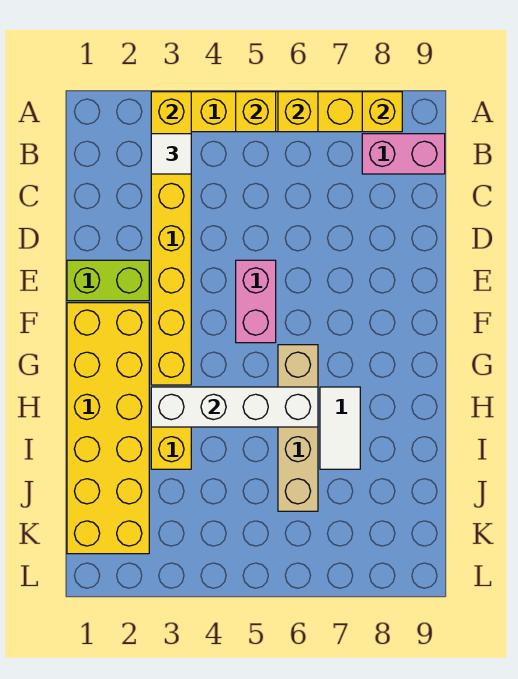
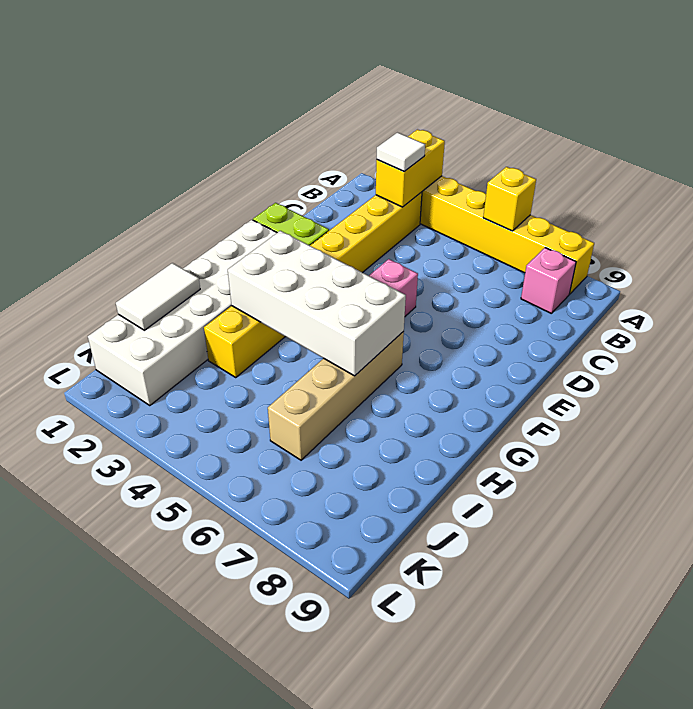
yellow 1x1 brick [236,92,276,132] -> none
yellow 1x1 brick [362,92,402,132] -> none
pink 1x2 brick [362,134,445,174] -> pink 1x1 brick [521,248,576,313]
yellow 2x6 brick [67,303,149,554] -> white 2x6 brick [88,220,277,405]
white 1x4 brick [151,387,318,427] -> white 2x4 brick [228,231,406,376]
white 1x2 tile [320,387,360,469] -> white 1x2 tile moved to [116,263,200,330]

